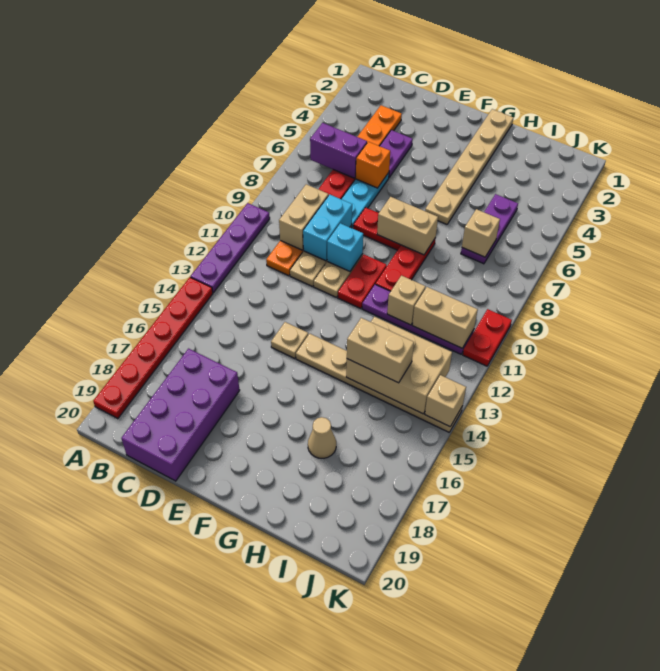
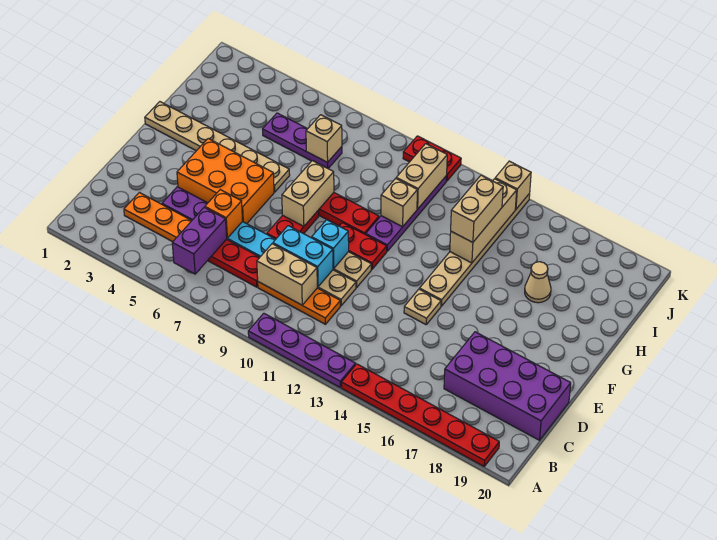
none -> orange 2x3 brick [177,139,274,224]
tan 2x3 brick [346,317,452,414] -> tan 1x3 brick [450,179,517,263]

